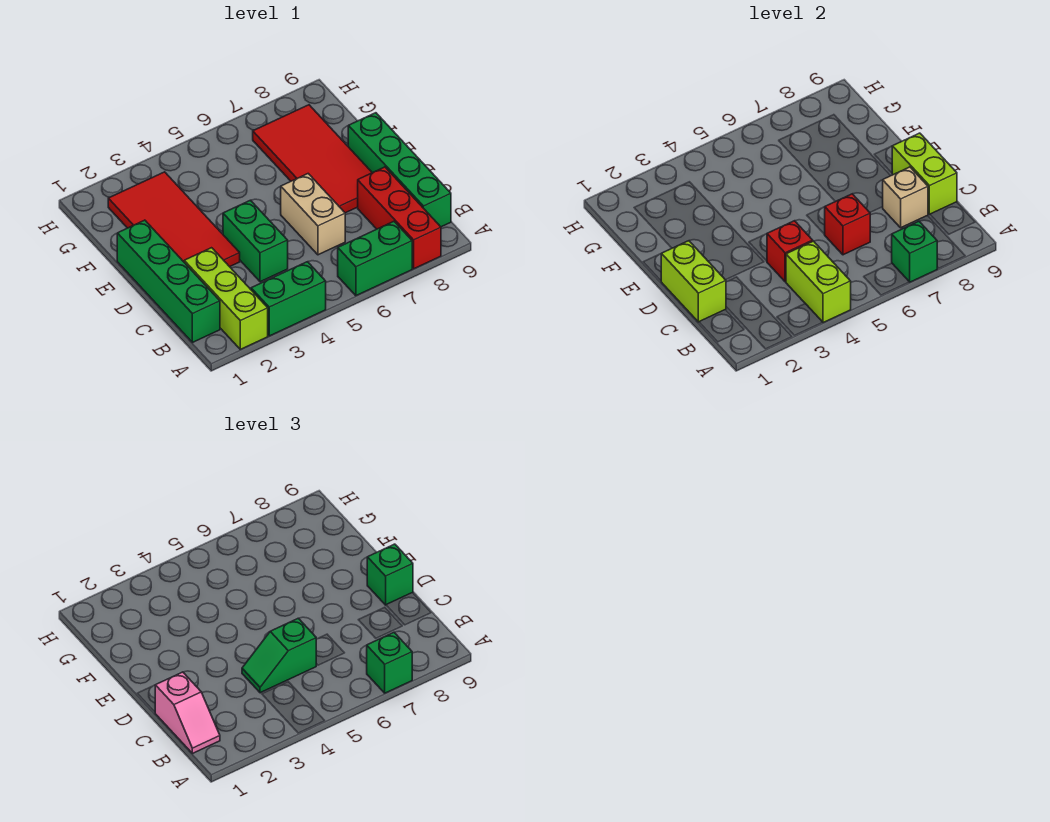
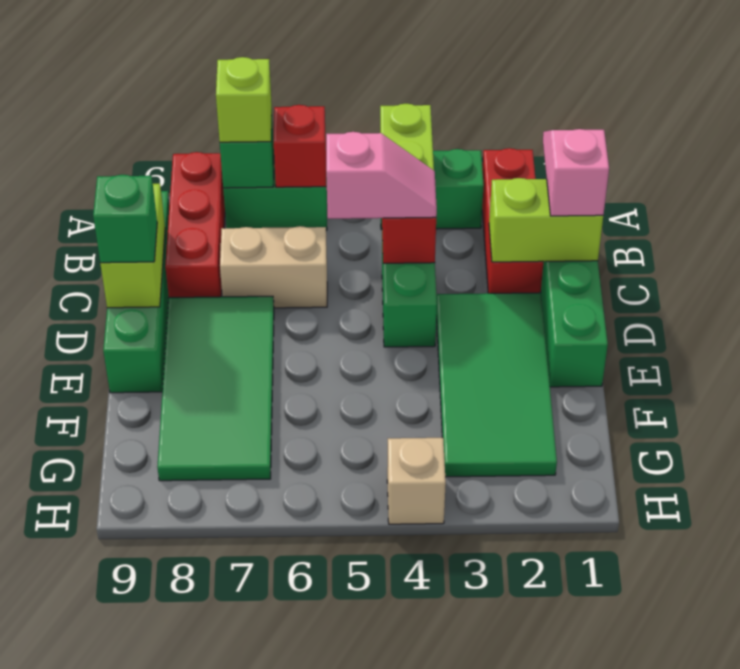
lime 1x3 brick [184,248,268,349] -> red 1x3 brick [482,148,544,293]
green 1x1 brick [367,632,412,693] -> lime 1x1 brick [216,57,272,142]
lime 1x2 brick [661,241,726,322] -> lime 1x2 brick turned to [489,178,603,262]
green 1x2 slope [242,618,316,693] -> pink 1x2 slope [326,132,437,219]
tan 1x2 brick [281,174,345,255] -> tan 1x2 brick turned to [220,226,327,308]
red 1x1 brick [824,194,870,255] -> red 1x1 brick moved to [274,105,326,187]
tan 1x1 brick [883,167,928,228] -> tan 1x1 brick moved to [387,438,446,524]
red 2x4 tile [108,172,240,267] -> green 2x4 tile [436,293,557,477]
red 2x4 tile [253,105,372,213] -> green 2x4 tile [157,296,274,481]

